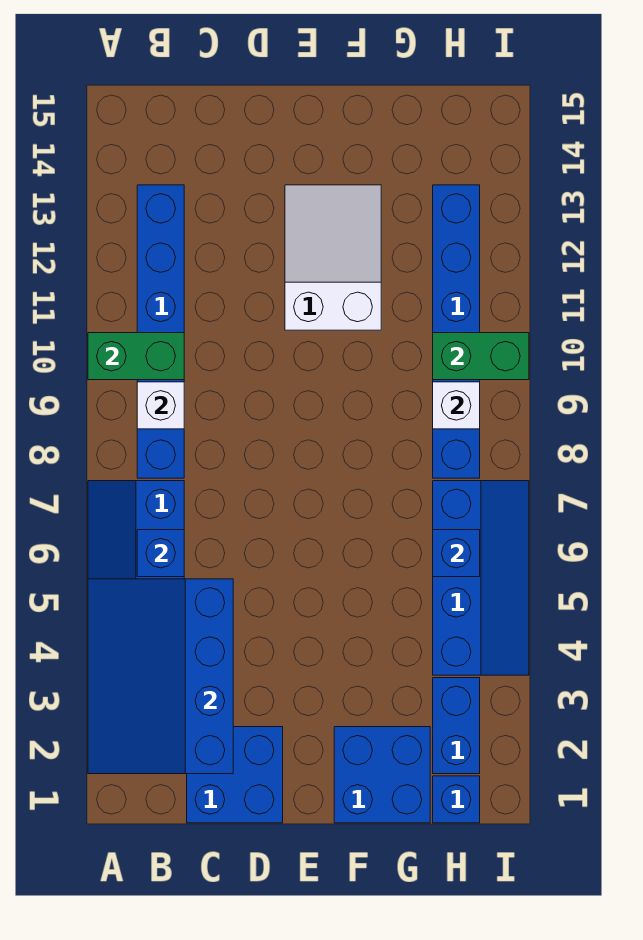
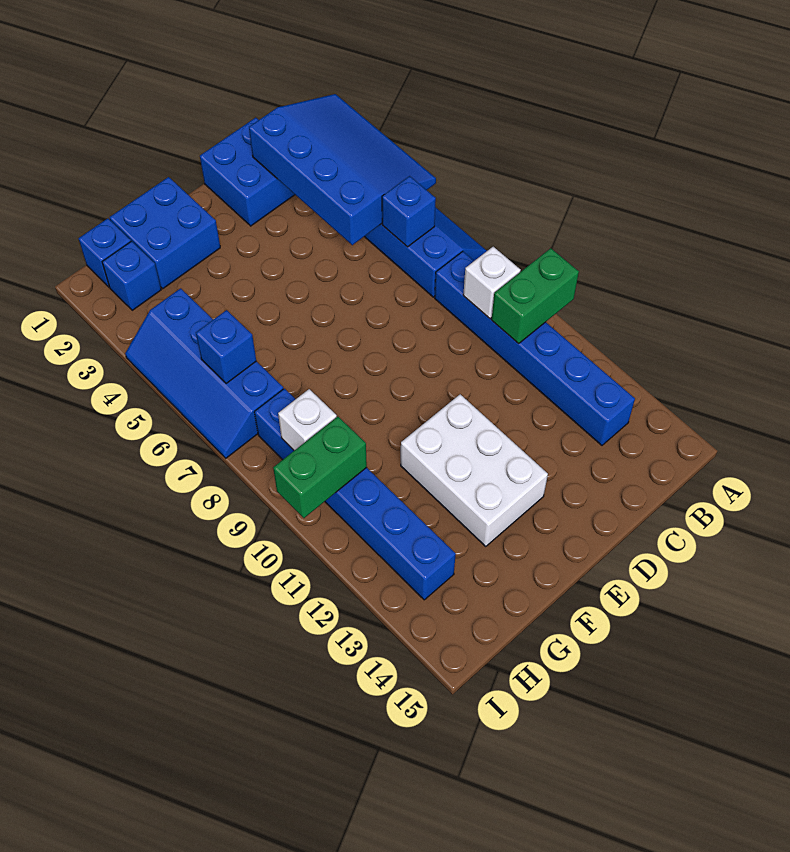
white 2x3 slope [285,185,381,330] -> white 2x3 brick [401,394,548,547]
blue 1x2 brick [433,678,480,774] -> blue 1x1 brick [102,241,161,310]

